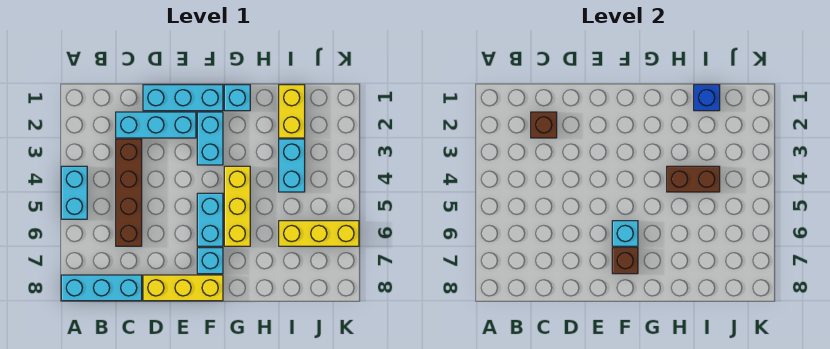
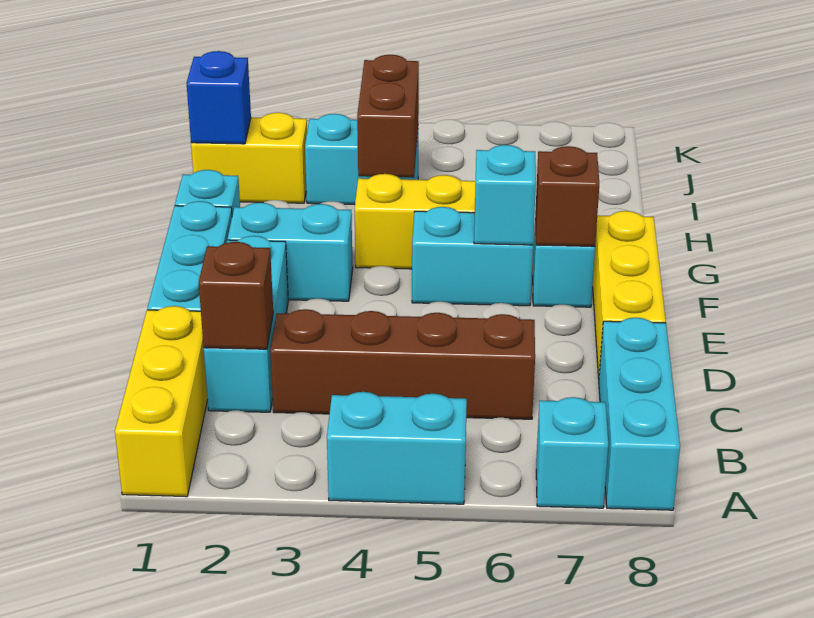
none -> cyan 1x1 brick [536,397,608,508]
yellow 1x3 brick [279,221,359,246] -> yellow 1x3 brick moved to [115,306,208,497]

